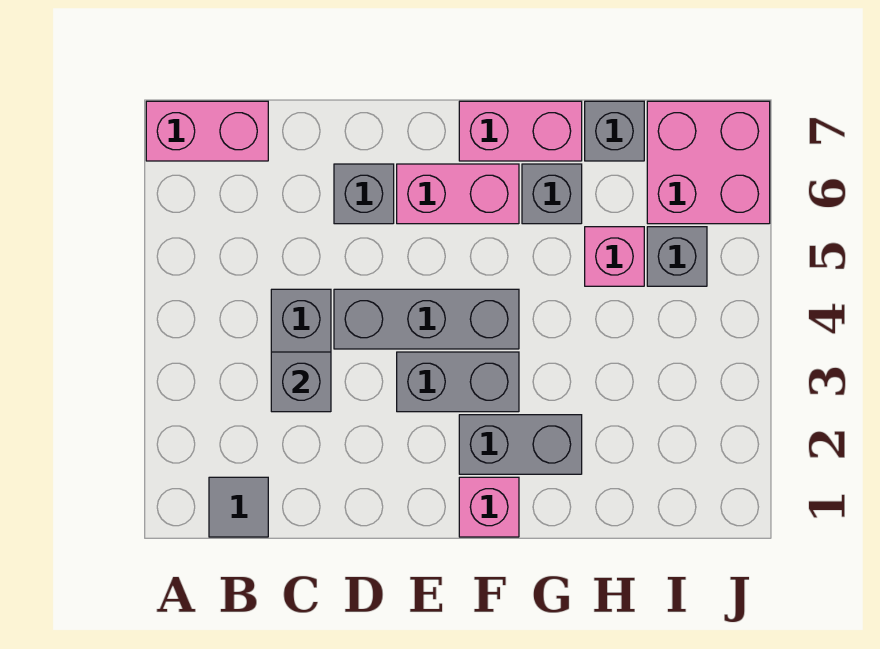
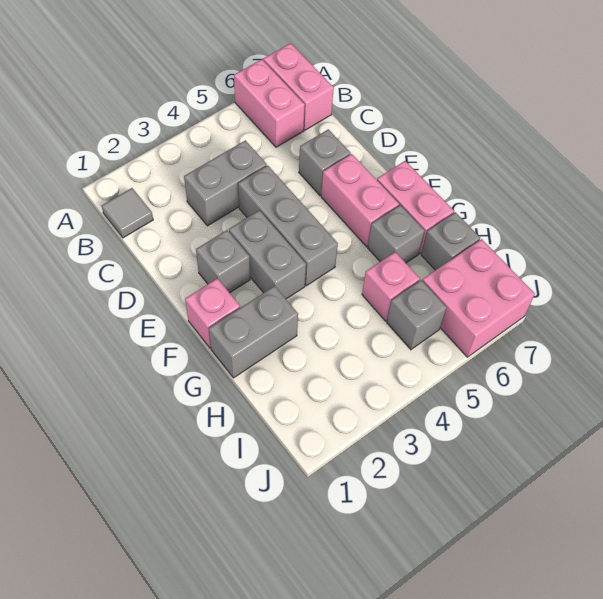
none -> pink 1x2 brick [234,59,305,147]
grey 1x1 brick [271,352,331,412] -> grey 1x1 brick moved to [196,230,250,293]
grey 1x2 brick [459,415,582,474] -> grey 1x2 brick turned to [209,286,298,378]

